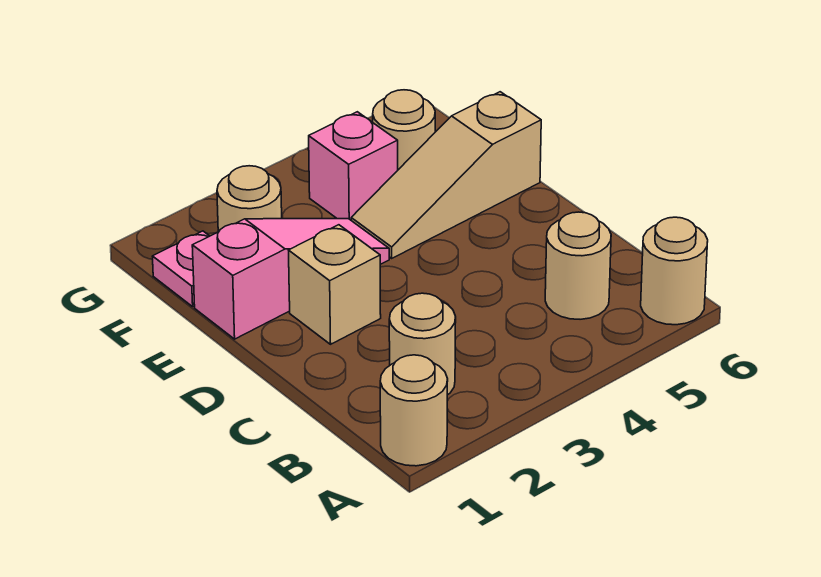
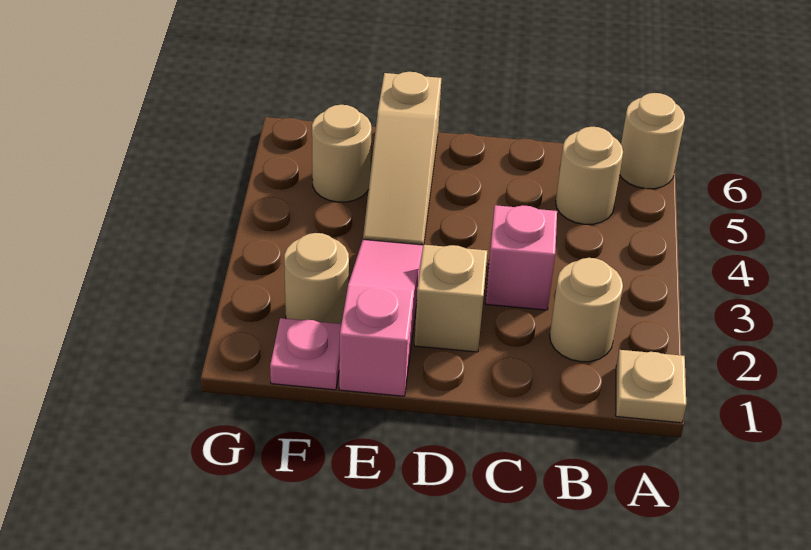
tan 1x1 round brick [380,355,448,466] -> tan 1x1 plate [616,350,686,423]
pink 1x1 brick [309,112,398,220] -> pink 1x1 brick moved to [485,205,557,310]

